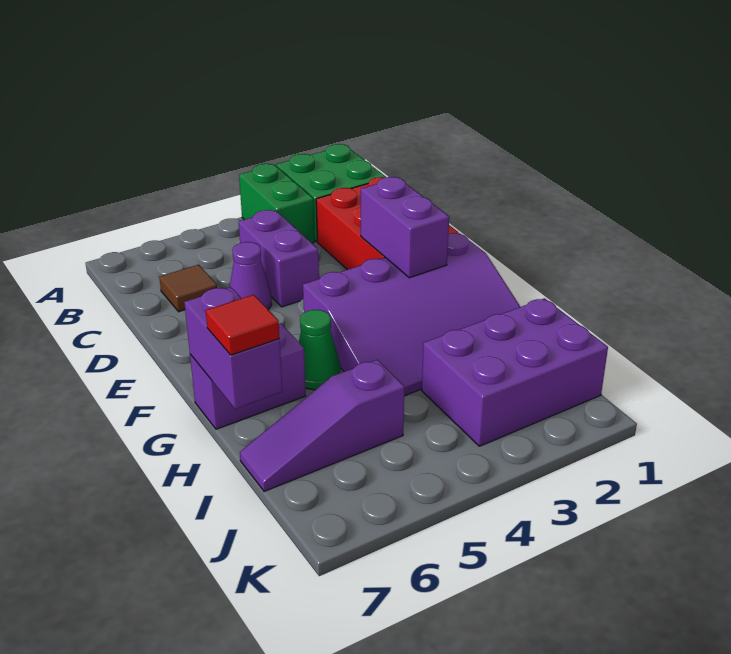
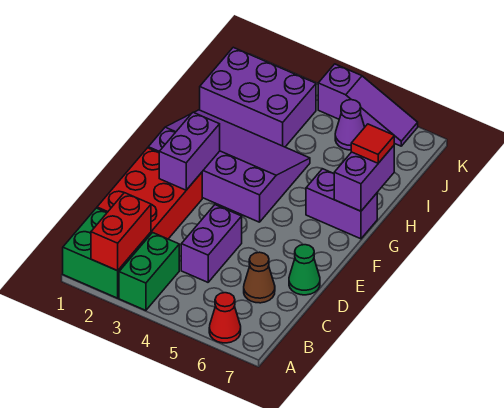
none -> red 1x2 brick [91,193,151,271]
none -> red 1x1 cone [209,293,241,343]
brown 1x1 tile [159,265,217,312] -> brown 1x1 cone [244,252,275,303]
purple 1x1 cone [230,242,272,309] -> purple 1x1 cone moved to [335,100,365,150]
green 1x1 cone [299,310,341,390] -> green 1x1 cone moved to [289,245,320,295]
purple 1x3 slope [240,360,404,492] -> purple 1x3 slope moved to [318,64,418,146]

